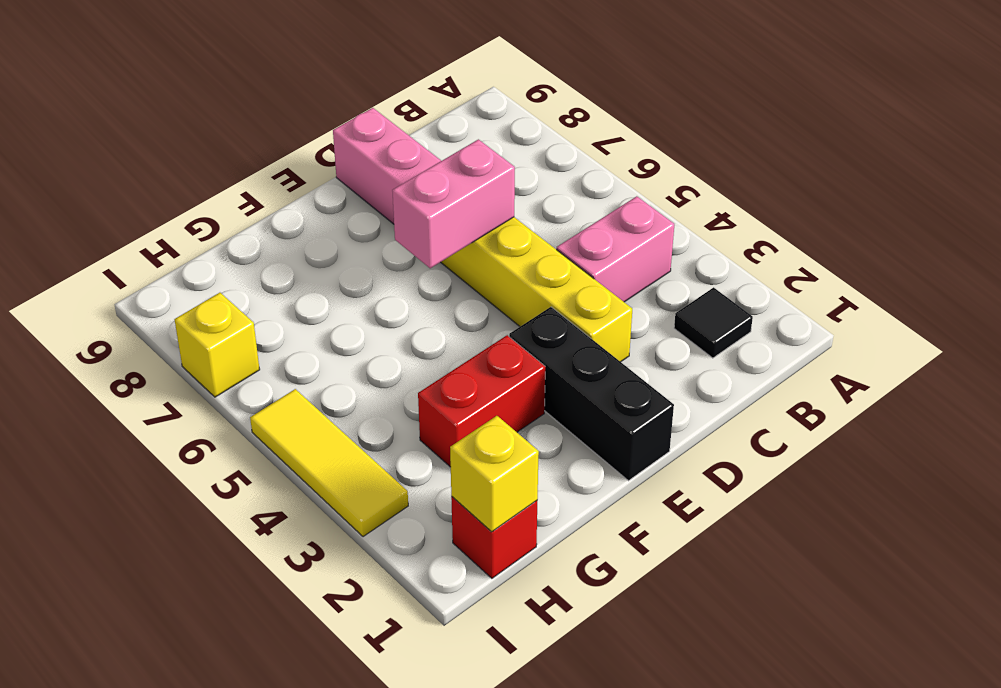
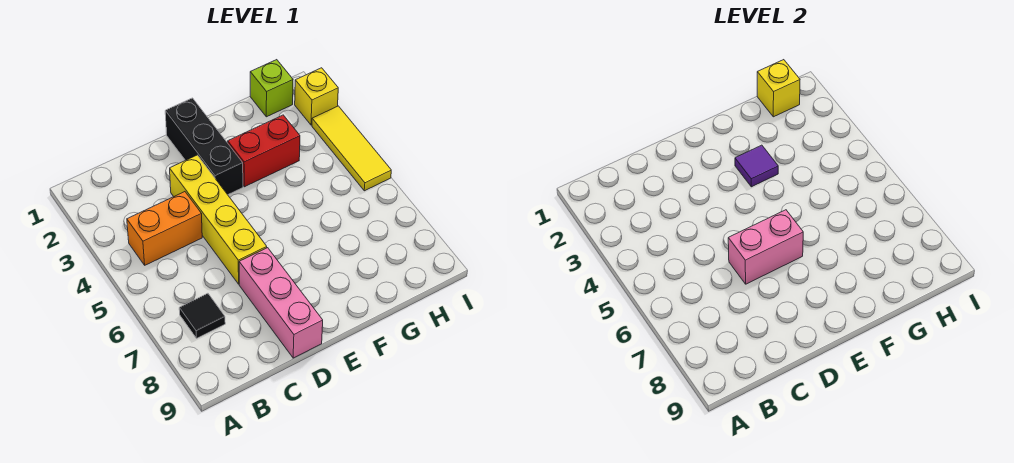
black 1x1 tile [674,287,753,358] -> black 1x1 tile moved to [179,293,225,338]
pink 1x2 brick [556,196,674,302] -> orange 1x2 brick [127,192,202,265]
none -> purple 1x1 tile [735,145,778,187]
red 1x1 brick [451,497,537,578] -> lime 1x1 brick [250,60,293,117]
yellow 1x1 brick [175,293,260,397] -> yellow 1x1 brick moved to [295,68,338,125]

